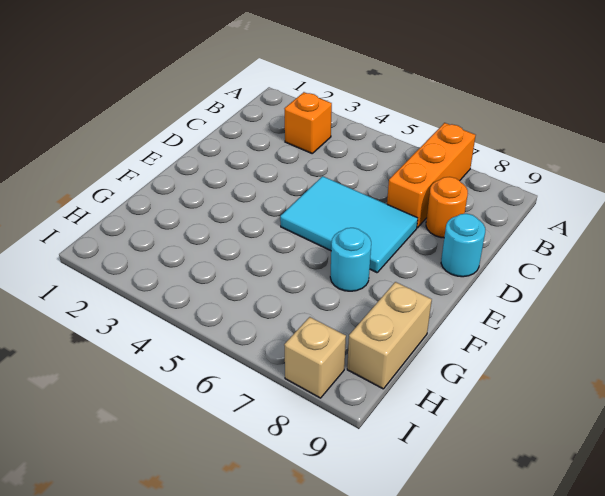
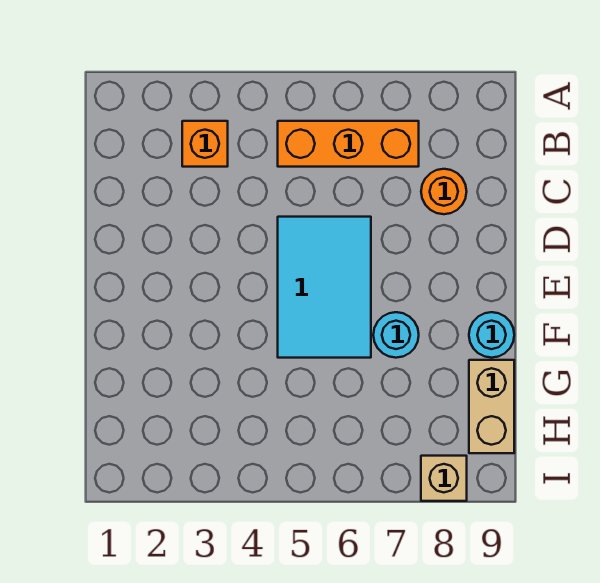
orange 1x3 brick [387,123,476,228] -> orange 1x3 brick turned to [278,121,419,167]
cyan 2x3 tile [280,176,418,273] -> cyan 2x3 tile turned to [278,217,371,358]
cyan 1x1 round brick [441,214,485,277] -> cyan 1x1 round brick moved to [469,312,514,358]

